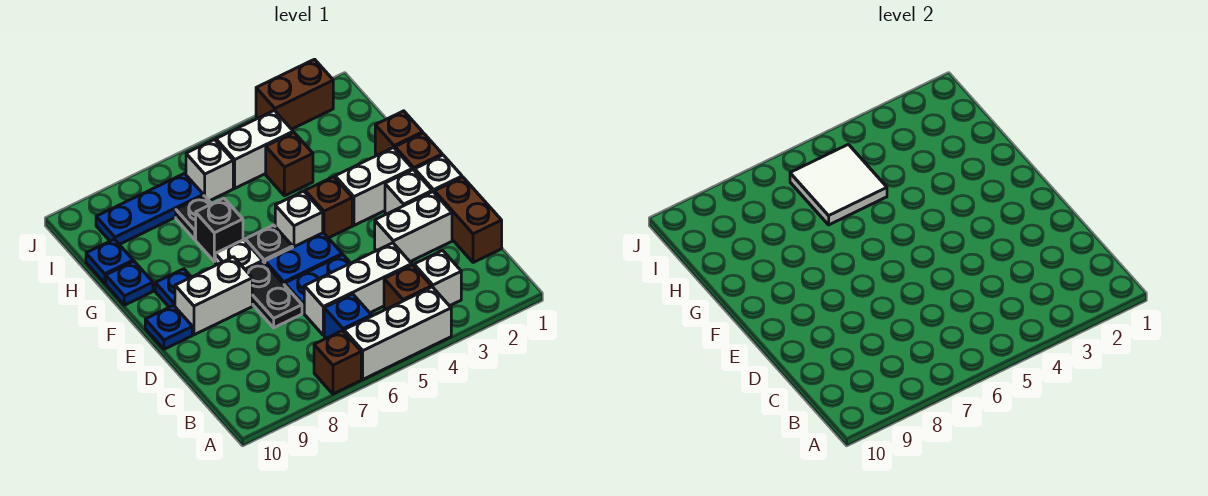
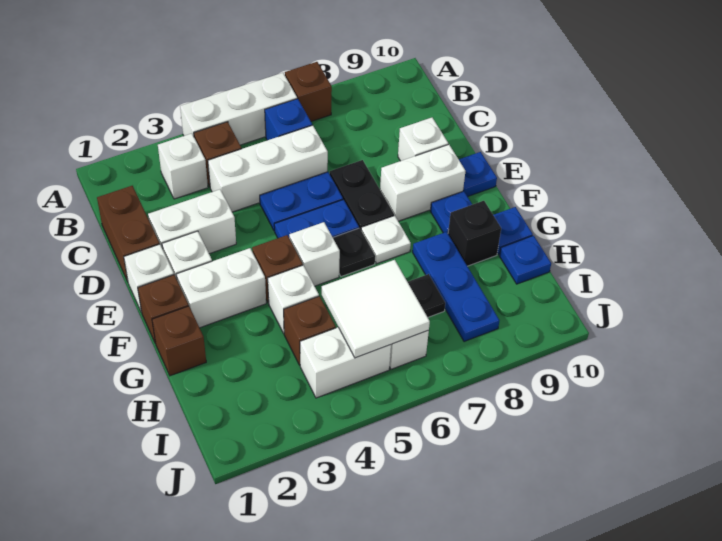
none -> white 1x1 brick [398,118,448,161]
none -> white 1x1 brick [268,265,319,333]
black 1x1 brick [196,198,243,262] -> black 1x1 brick moved to [448,201,501,266]
blue 1x3 plate [96,174,203,245] -> blue 1x3 plate turned to [413,232,499,342]
brown 1x2 brick [256,59,333,129] -> none

